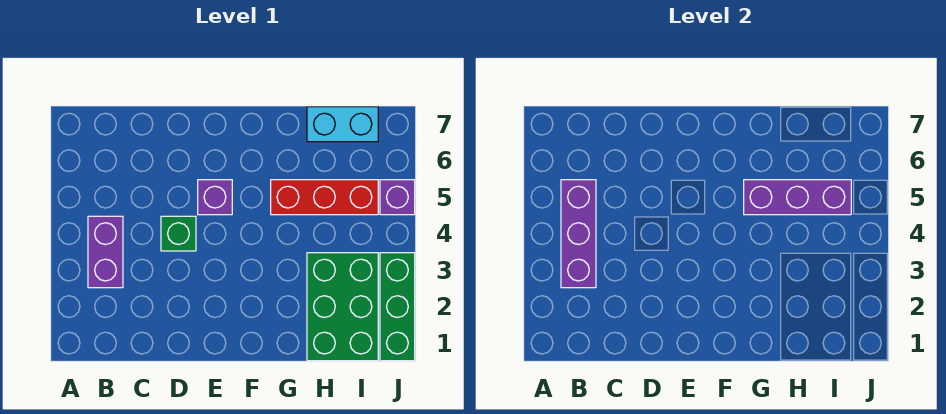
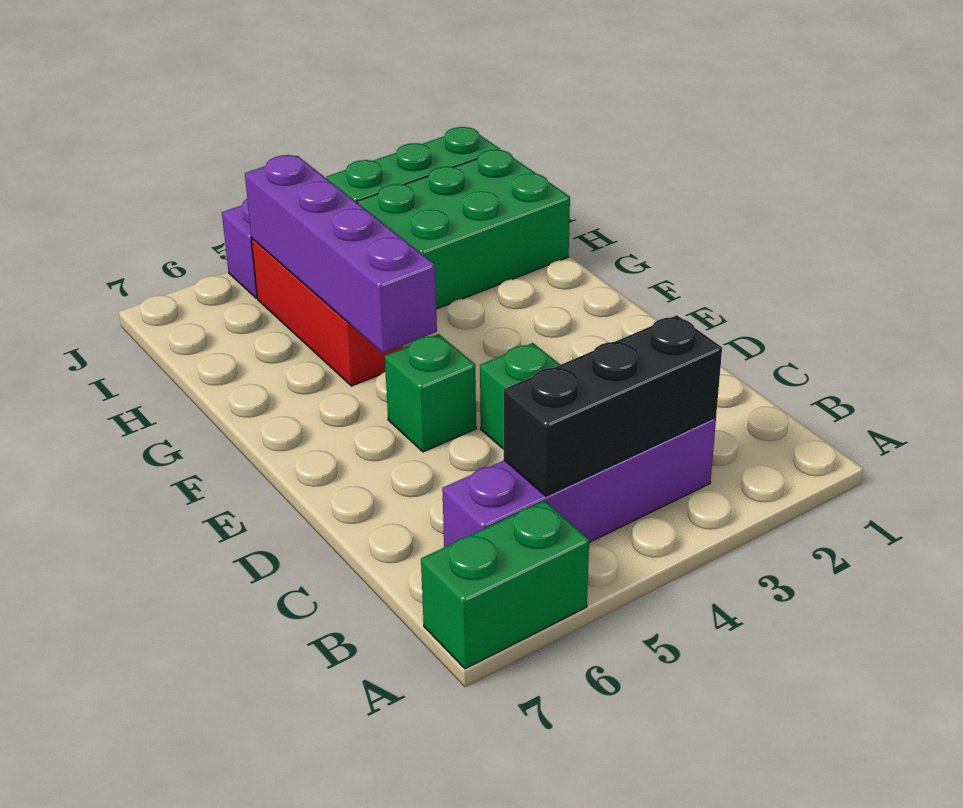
none -> green 1x2 brick [421,501,589,669]
purple 1x2 brick [88,216,123,288] -> purple 1x4 brick [442,417,716,547]
purple 1x3 brick [561,180,596,288] -> black 1x3 brick [504,315,722,496]
purple 1x1 brick [198,180,232,215] -> green 1x1 brick [385,334,476,452]
purple 1x3 brick [744,180,851,215] -> purple 1x4 brick [245,155,437,353]
cyan 1x2 brick [307,107,378,142] -> none

